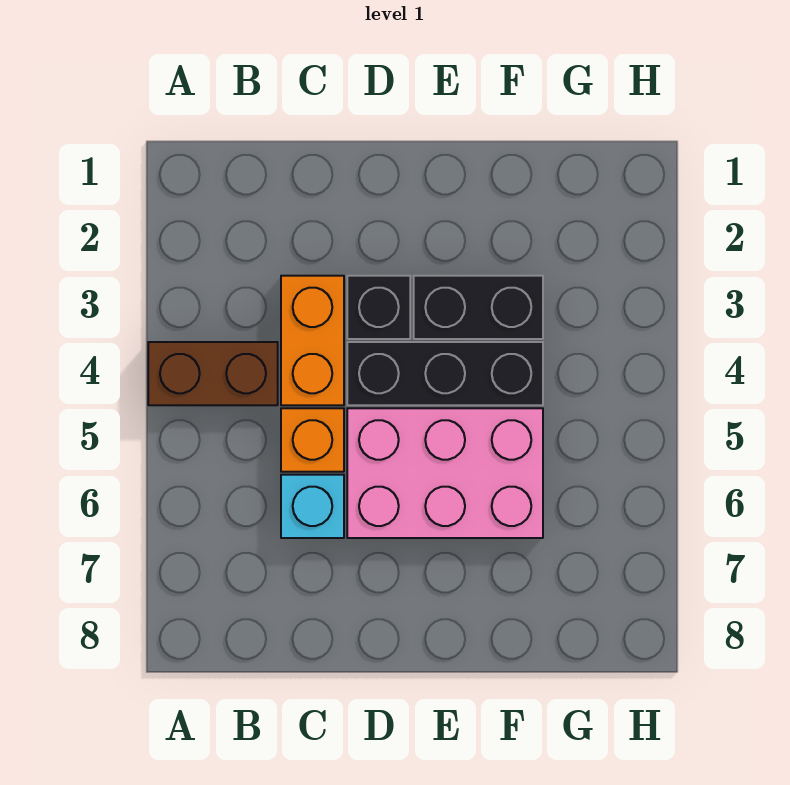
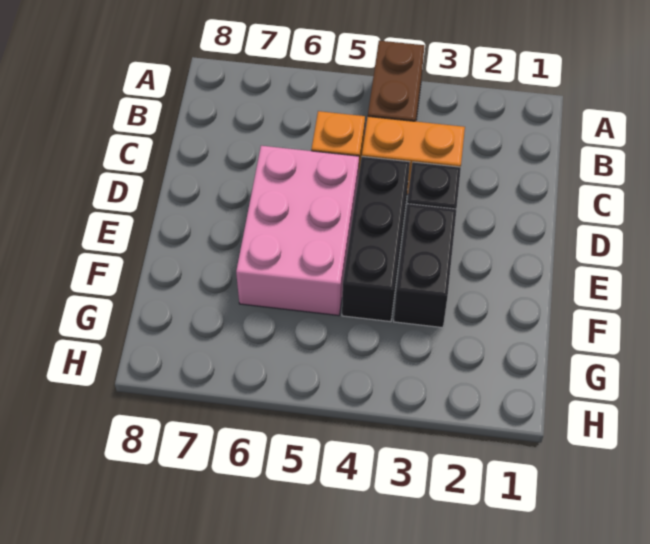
cyan 1x1 brick [281,475,344,538] -> none

